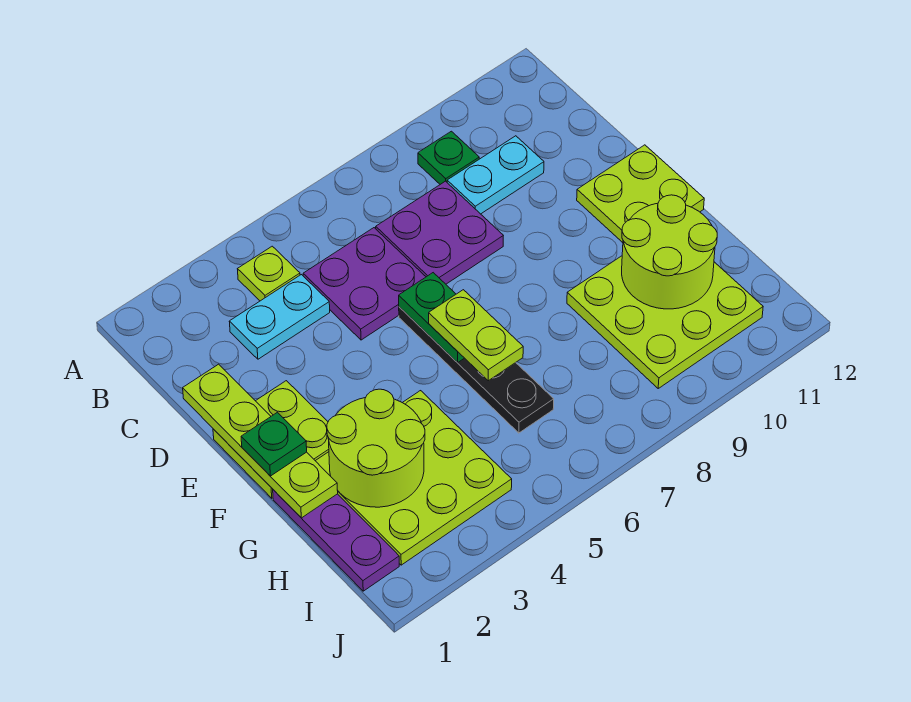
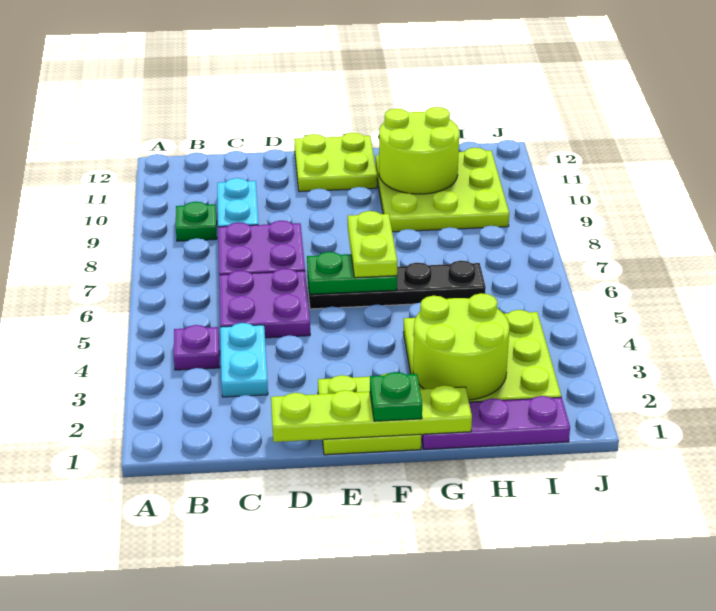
lime 1x1 plate [238,246,300,301] -> purple 1x1 plate [174,325,220,370]
lime 1x2 plate [429,290,523,381] -> lime 1x2 plate turned to [348,211,397,278]

